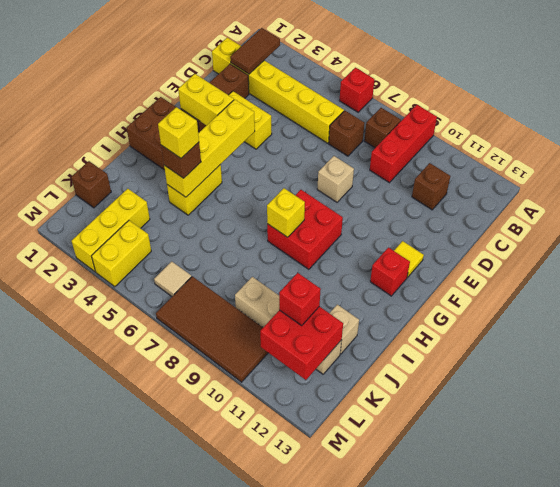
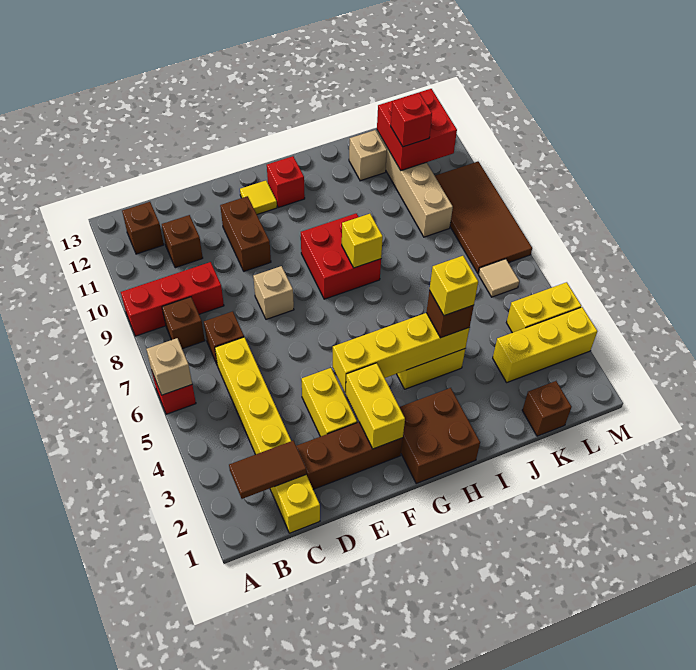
none -> tan 1x1 brick [146,338,192,395]
none -> brown 1x1 brick [122,202,164,254]
none -> brown 1x2 brick [220,196,271,271]

